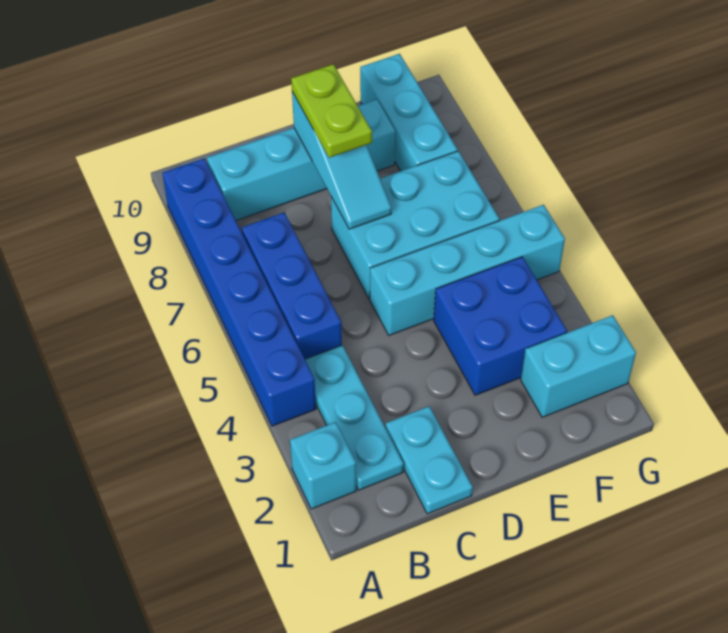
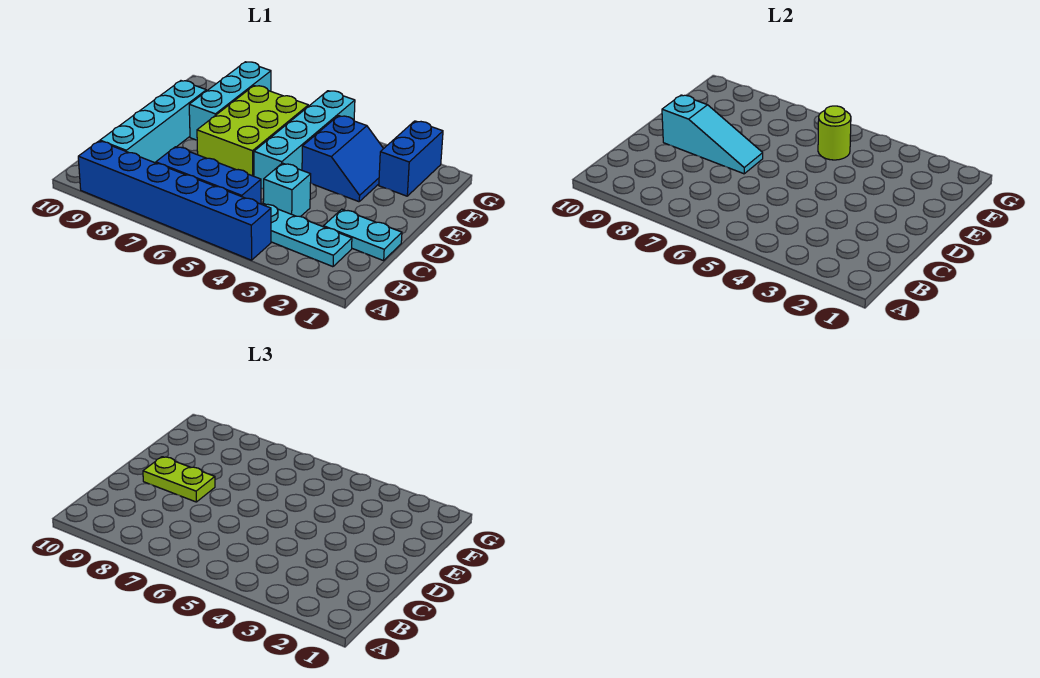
cyan 1x1 brick [290,422,356,509] -> cyan 1x1 brick moved to [263,163,311,217]
cyan 2x3 brick [331,151,499,299] -> lime 2x3 brick [197,86,308,176]
blue 2x2 brick [434,257,567,395] -> blue 2x2 slope [302,116,383,202]
cyan 1x2 brick [521,315,636,417] -> blue 1x2 brick [379,121,443,196]
none -> lime 1x1 round brick [818,106,851,160]
cyan 1x3 brick [360,54,458,171] -> cyan 1x3 brick turned to [189,62,271,140]

